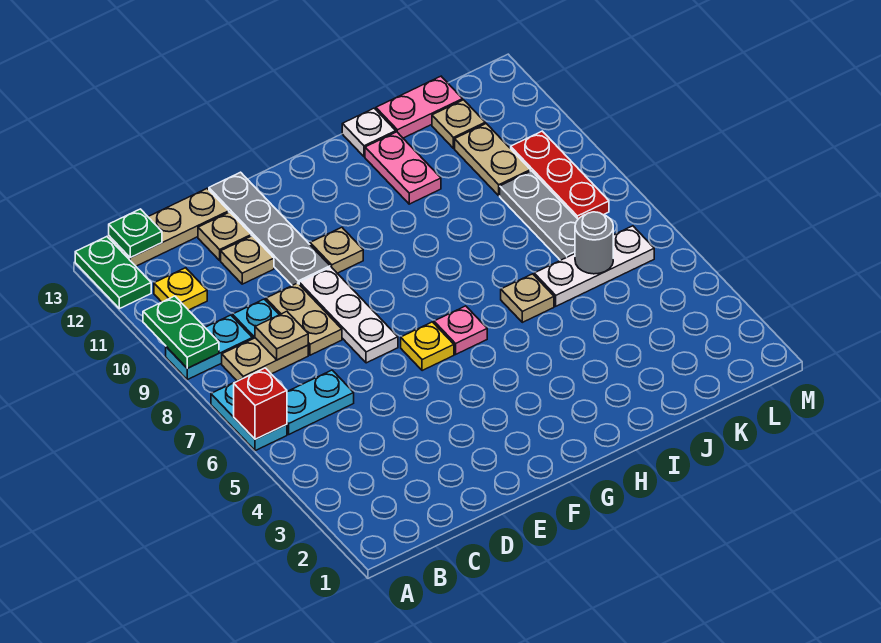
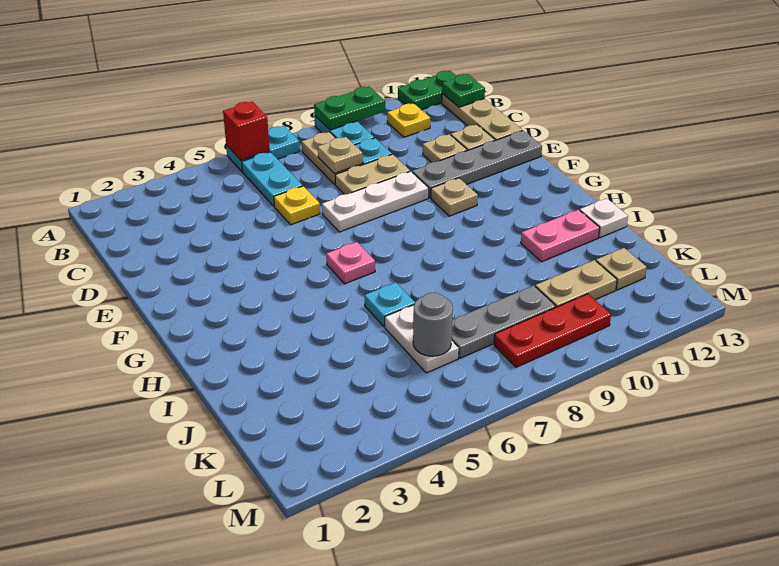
yellow 1x1 plate [401,322,454,371] -> yellow 1x1 plate moved to [274,186,320,225]
tan 1x1 plate [501,274,554,322] -> cyan 1x1 plate [365,282,415,327]
white 1x3 plate [534,226,654,306] -> white 1x2 plate [385,305,459,373]
pink 1x2 plate [376,76,463,138] -> none

